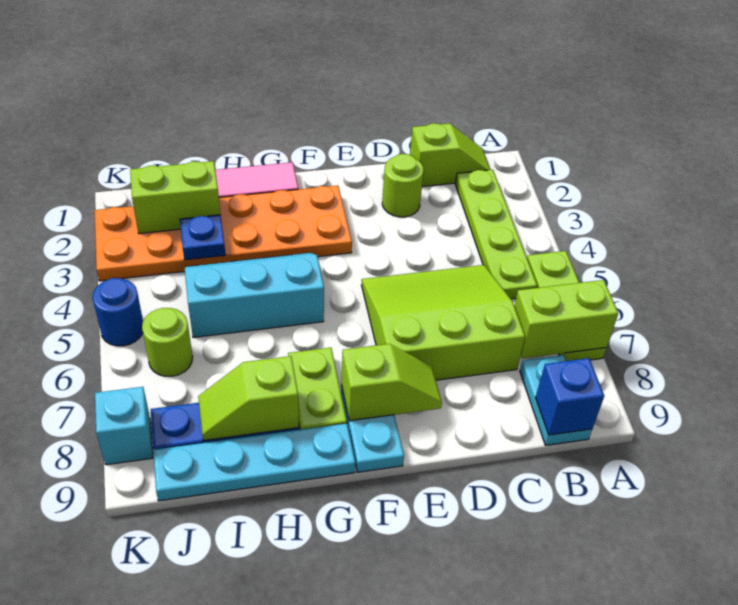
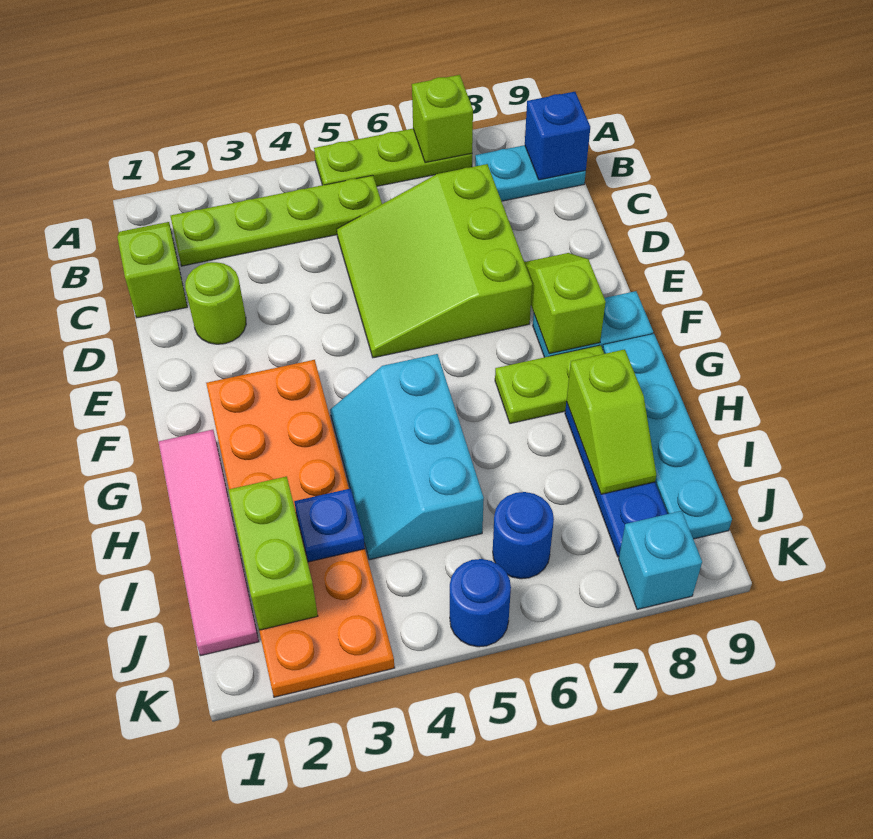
lime 1x2 brick [514,280,618,358] -> lime 1x1 brick [412,75,473,163]
lime 1x1 round brick [142,308,193,376] -> blue 1x1 round brick [493,492,554,579]

